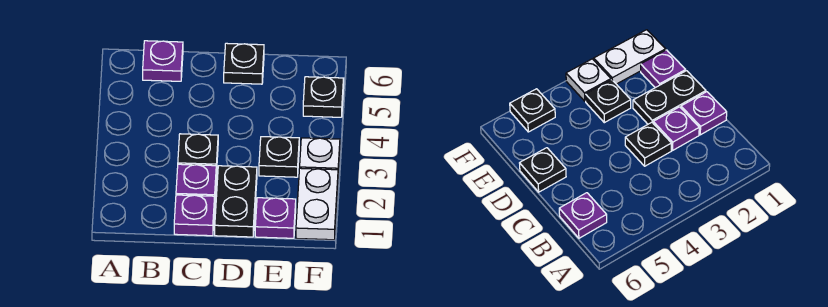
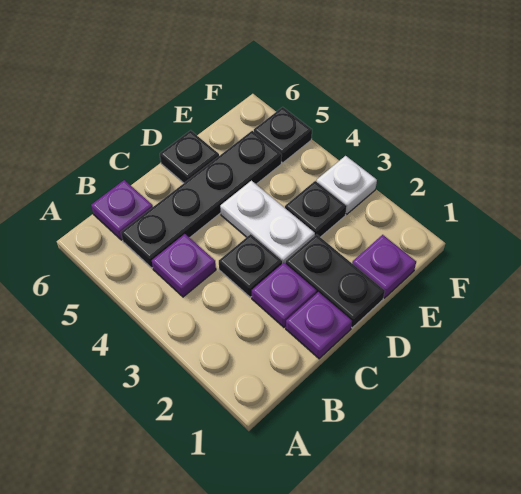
none -> purple 1x1 plate [152,234,216,297]
none -> black 1x4 plate [121,131,282,268]
white 1x2 plate [296,168,338,240] -> white 1x2 plate moved to [220,181,315,263]

